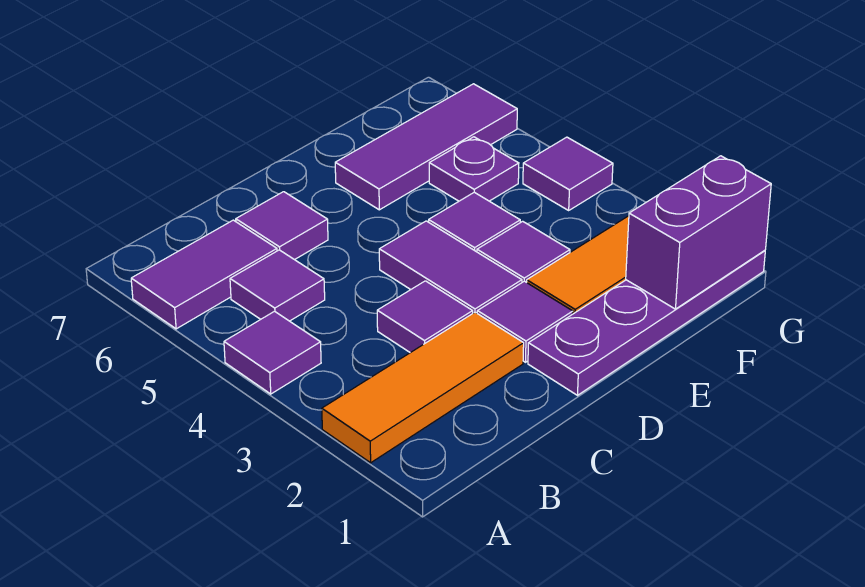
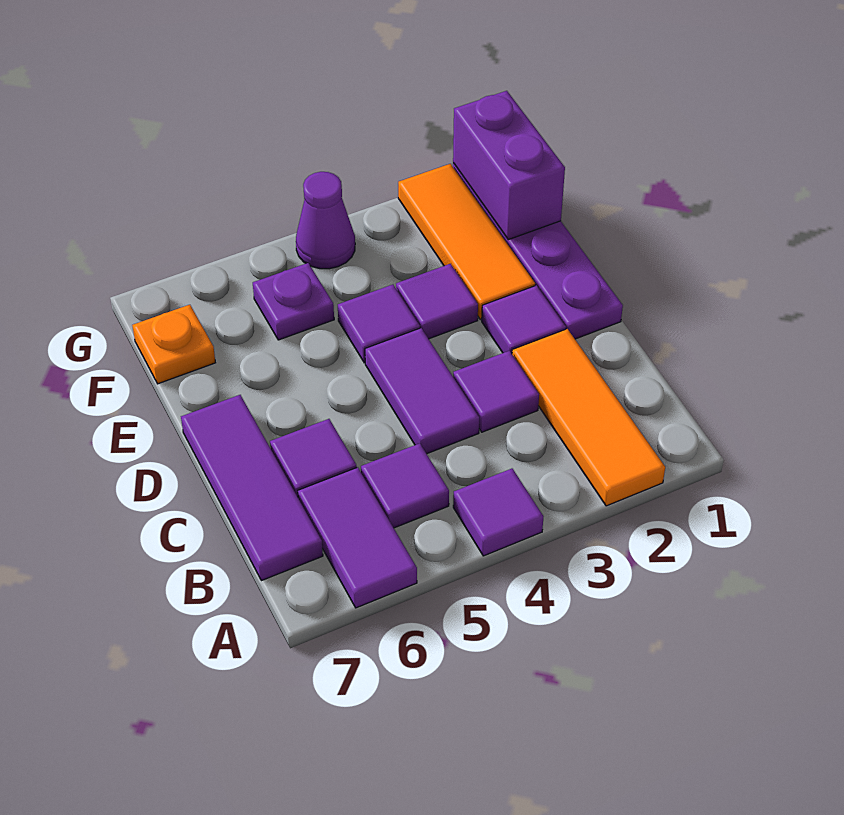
purple 1x2 tile [379,221,522,313] -> purple 1x2 tile turned to [365,328,479,454]
purple 1x3 tile [335,84,517,210] -> purple 1x3 tile moved to [181,395,323,581]
none -> orange 1x1 plate [132,305,215,384]
purple 1x1 tile [523,137,613,210] -> purple 1x1 cone [296,172,355,269]

